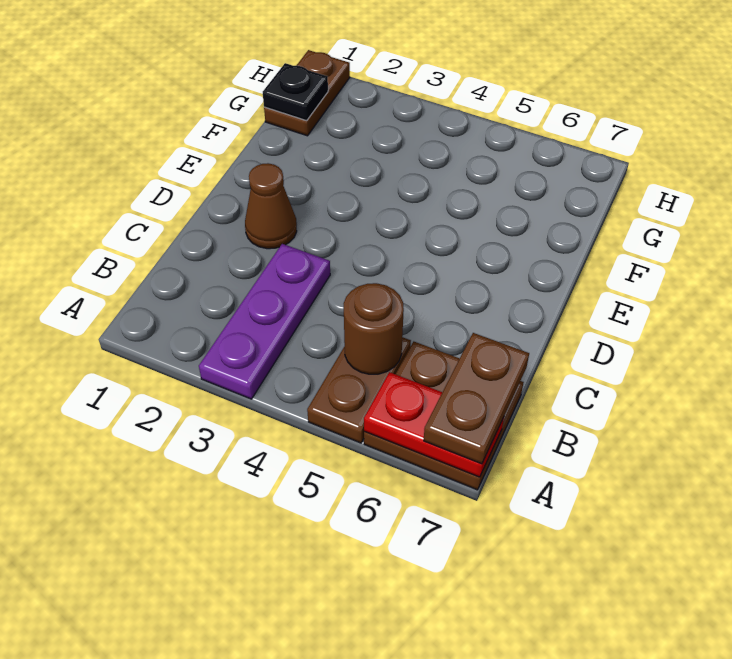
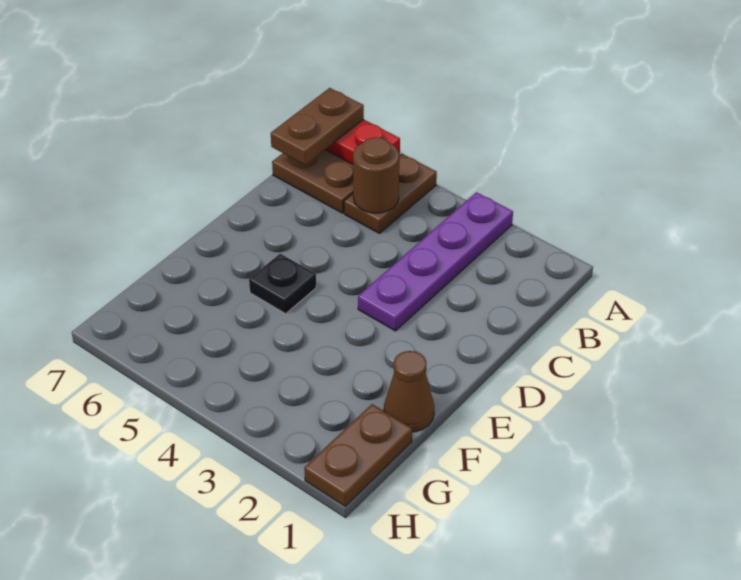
purple 1x3 plate [199,244,330,399] -> purple 1x4 plate [358,192,513,331]
brown 1x1 cone [245,163,297,249] -> brown 1x1 cone moved to [384,351,434,432]
black 1x1 plate [263,63,328,121] -> black 1x1 plate moved to [249,254,316,314]

